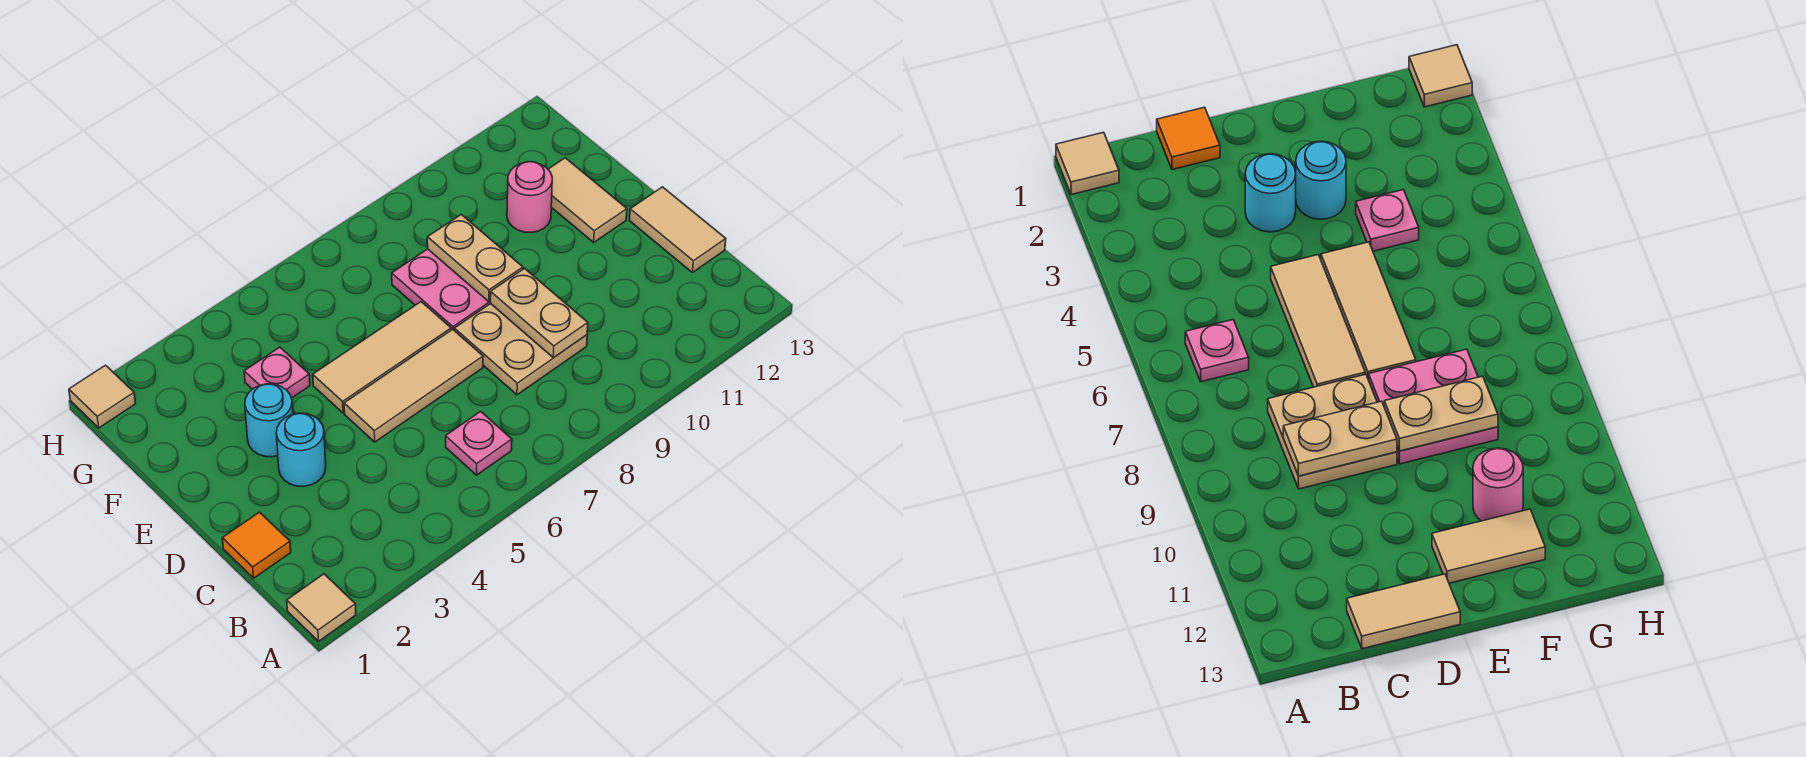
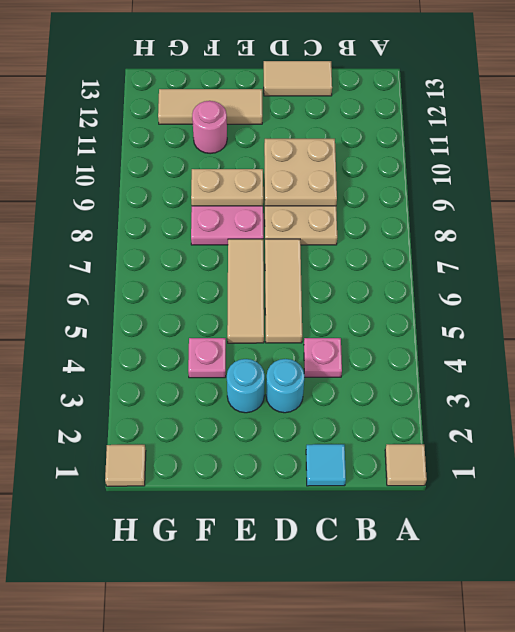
pink 1x1 plate [446,411,512,475] -> pink 1x1 plate moved to [304,338,342,377]
orange 1x1 tile [222,512,291,578] -> cyan 1x1 tile [306,444,346,486]
tan 1x2 plate [490,269,588,358] -> tan 2x2 plate [264,139,337,206]
tan 1x2 tile [548,158,627,242] -> tan 1x3 tile [158,89,262,124]

